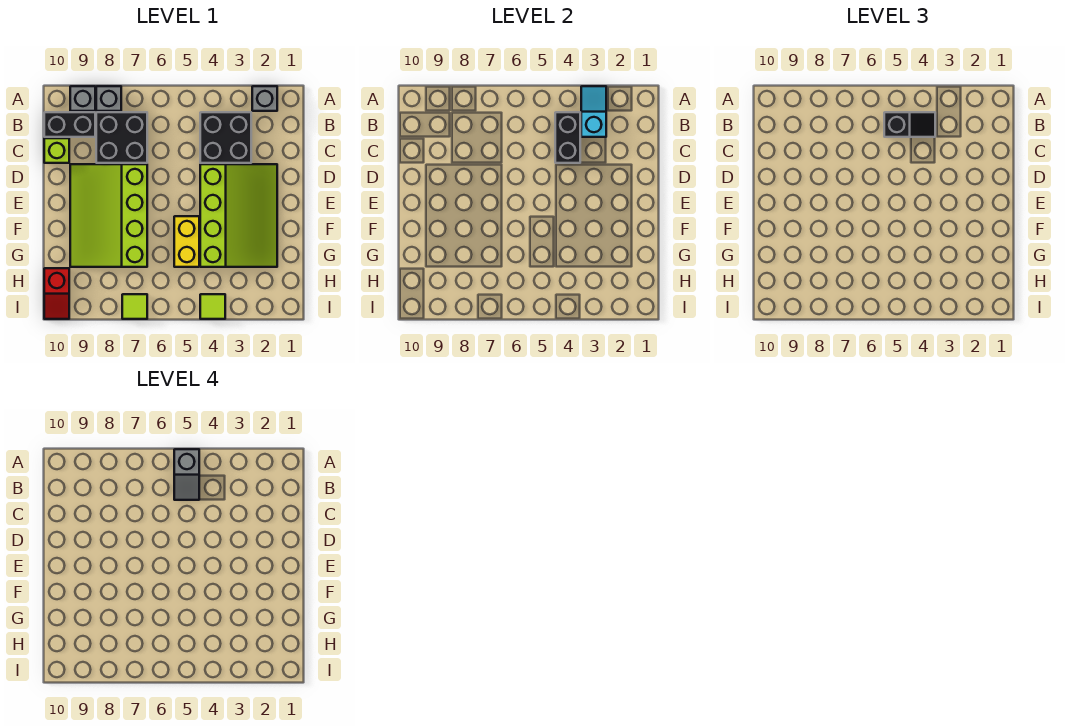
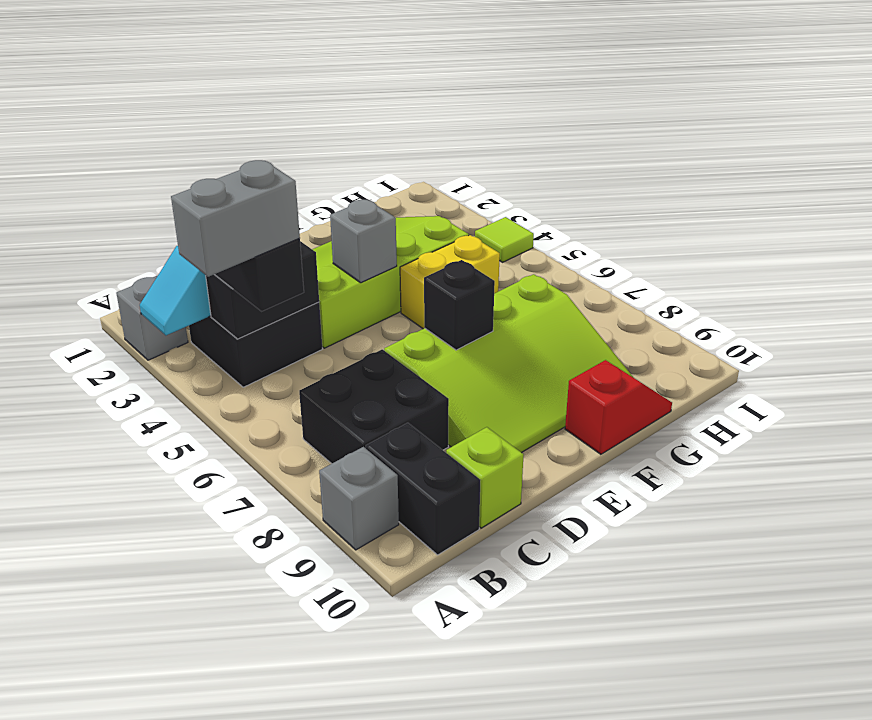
grey 1x2 slope [174,449,199,500] -> grey 1x2 brick [171,160,300,277]
grey 1x1 brick [96,86,121,111] -> grey 1x1 brick moved to [330,200,397,283]
none -> black 1x1 brick [424,260,495,350]
red 1x2 slope [44,268,69,319] -> red 1x2 slope moved to [565,360,672,454]
lime 1x1 tile [122,294,147,319] -> none

